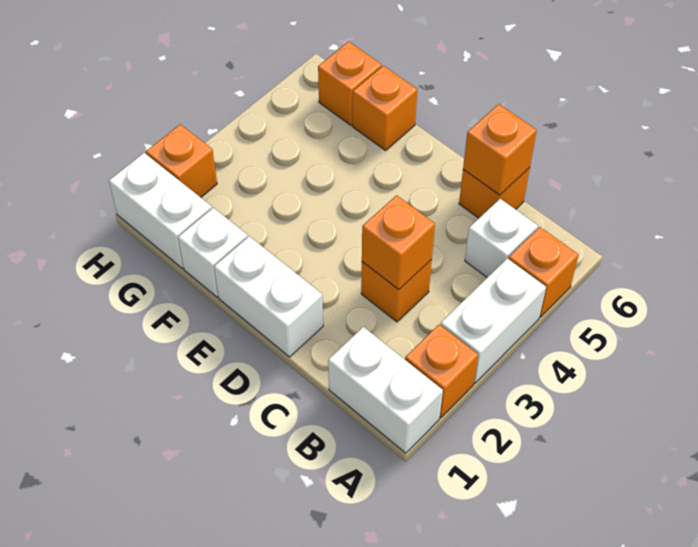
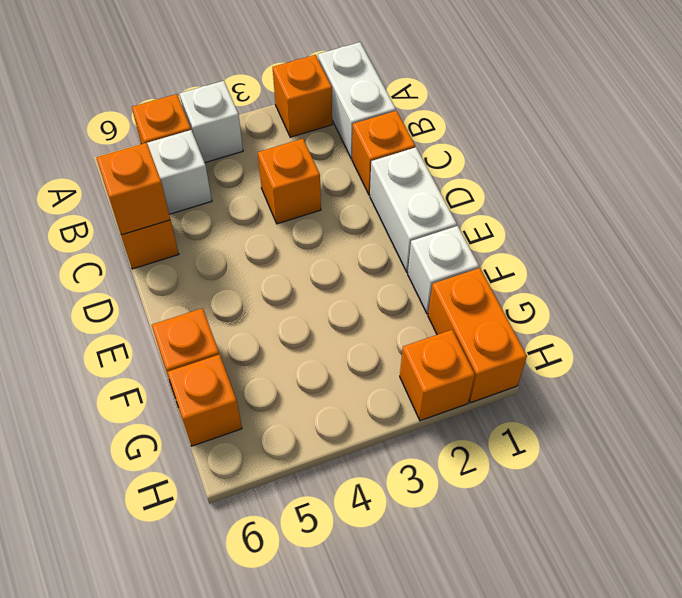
white 1x2 brick [441,258,546,383] -> white 1x1 brick [179,81,243,163]
orange 1x1 brick [362,195,435,290] -> orange 1x1 brick moved to [352,111,415,195]
white 1x2 brick [109,153,212,268] -> orange 1x2 brick [428,268,527,403]

